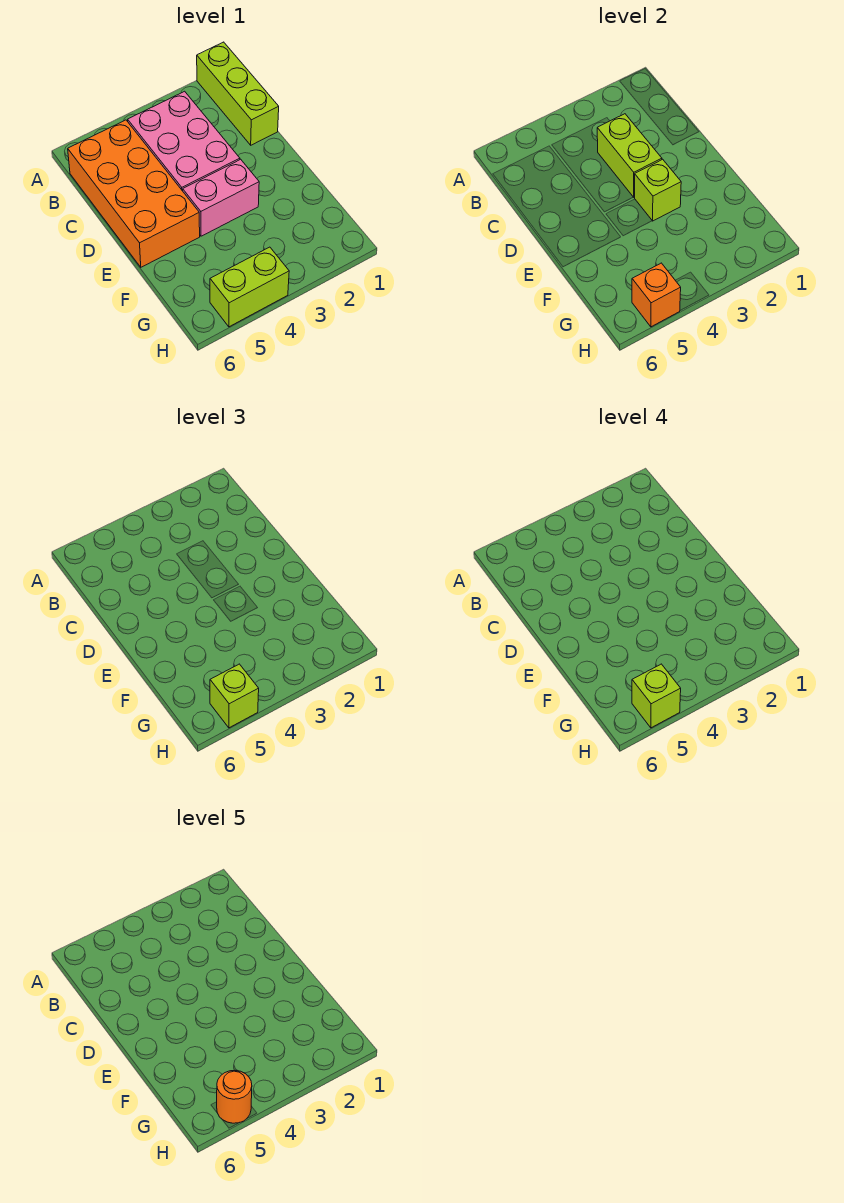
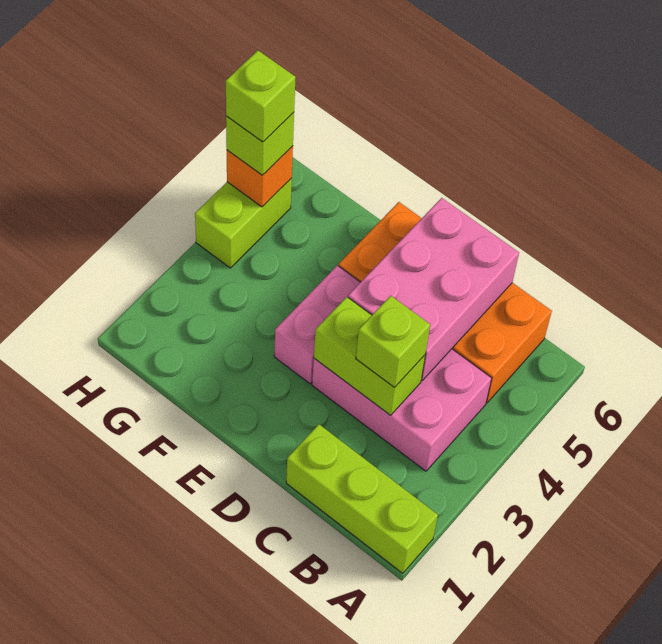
none -> pink 2x3 brick [348,198,519,380]
lime 1x1 brick [635,159,681,221] -> lime 1x1 brick moved to [356,296,430,388]
orange 1x1 round brick [217,1070,252,1123] -> none

